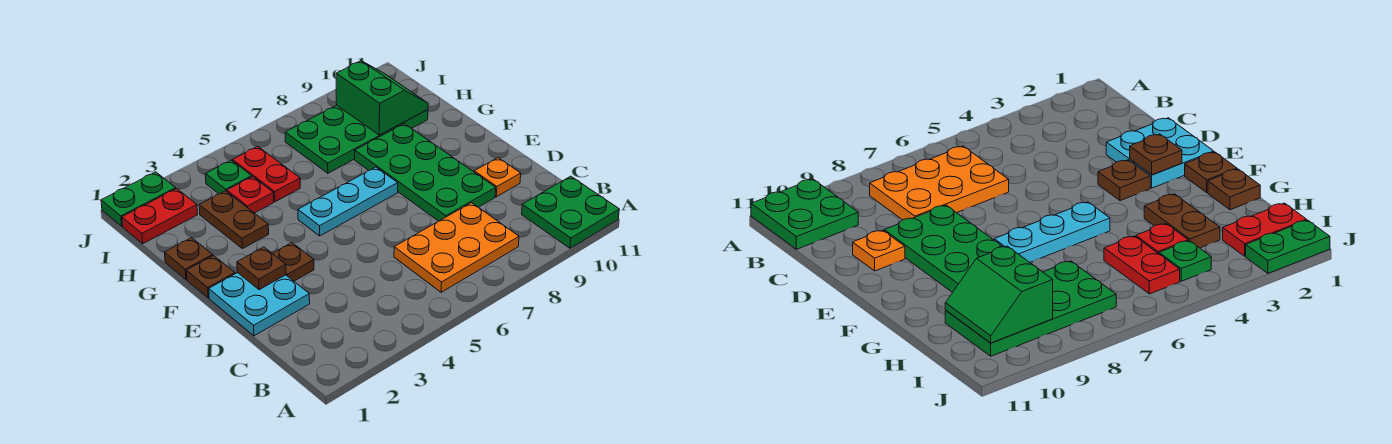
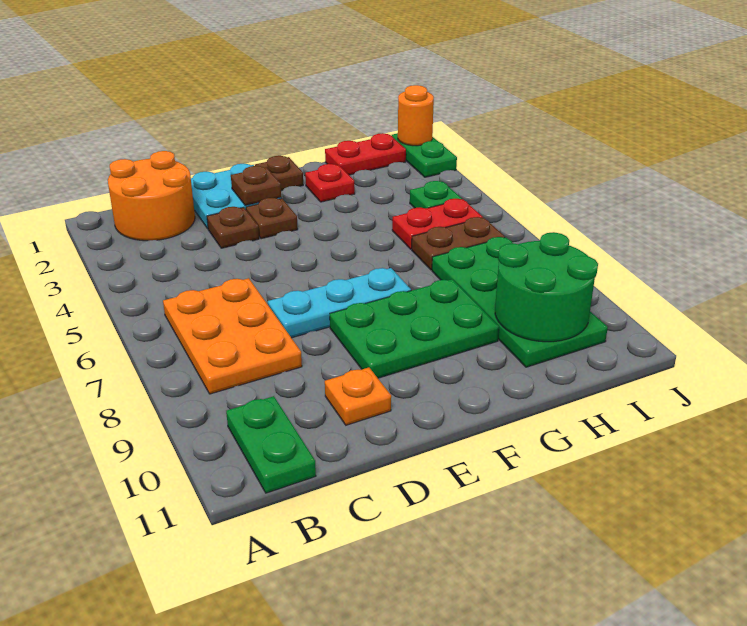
green 2x2 plate [522,176,619,248] -> green 1x2 plate [226,396,316,493]
none -> orange 2x2 round brick [108,151,195,241]
green 2x4 plate [355,124,496,221] -> green 2x3 plate [330,279,499,378]
cyan 1x3 plate [298,167,398,236] -> cyan 1x3 plate turned to [268,268,411,338]
brown 1x1 plate [164,238,213,279] -> brown 1x1 plate moved to [207,207,259,248]
brown 1x2 plate [199,191,269,249] -> brown 1x2 plate moved to [412,217,505,270]
red 1x1 plate [227,177,274,213] -> red 1x1 plate moved to [305,164,355,202]
green 2x2 slope [336,61,428,135] -> green 2x2 round brick [495,232,598,342]
red 1x2 plate [122,189,197,244] -> red 1x2 plate turned to [325,133,406,175]
none -> orange 1x1 round brick [398,85,434,146]

